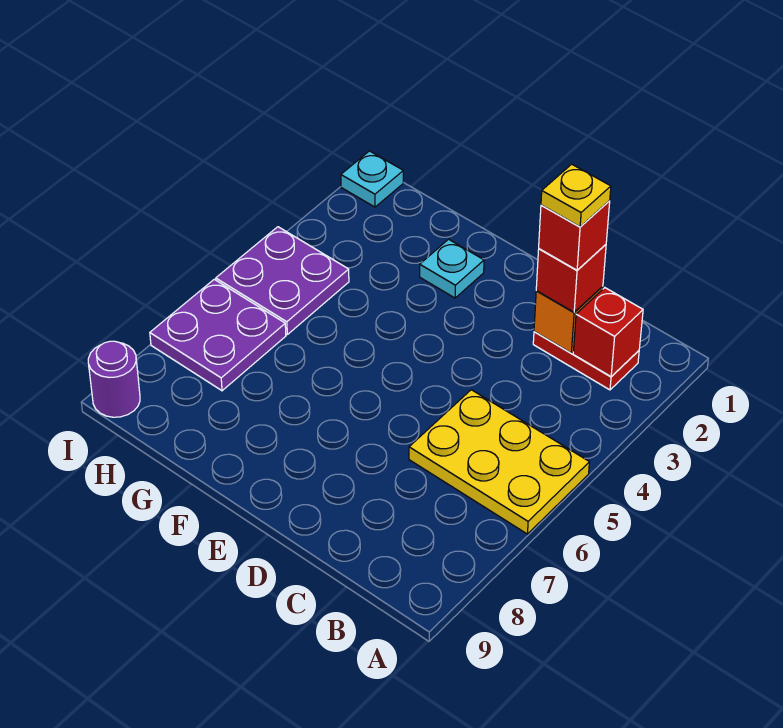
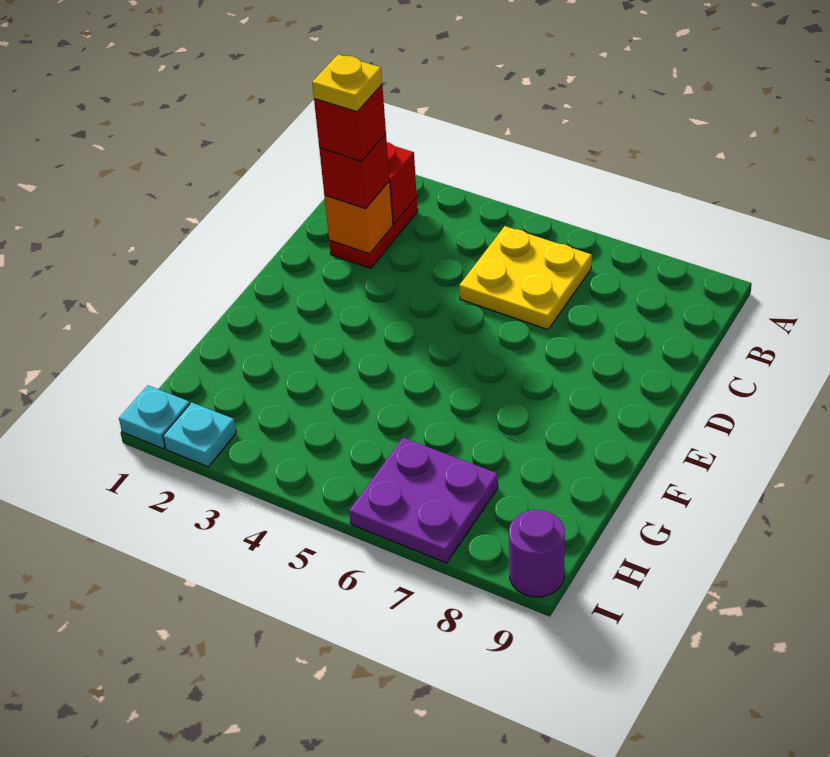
yellow 2x3 plate [409,390,589,534] -> yellow 2x2 plate [459,226,592,330]
cyan 1x1 plate [420,239,484,298] -> cyan 1x1 plate moved to [163,402,236,467]
purple 2x2 plate [216,227,349,334] -> none

